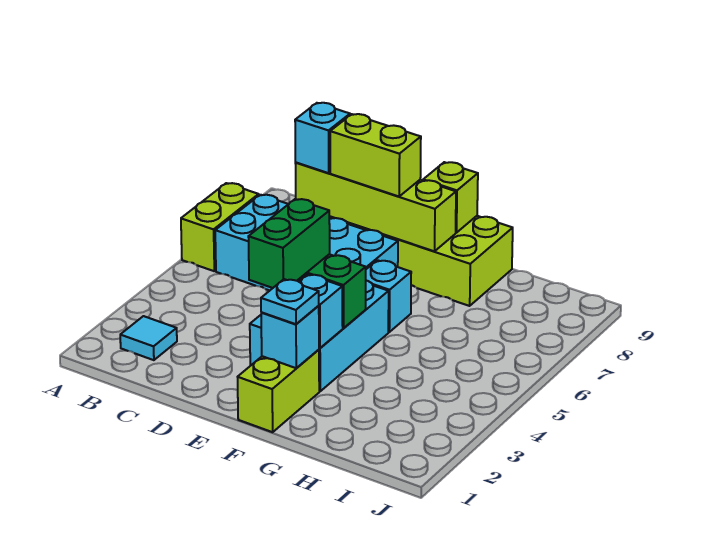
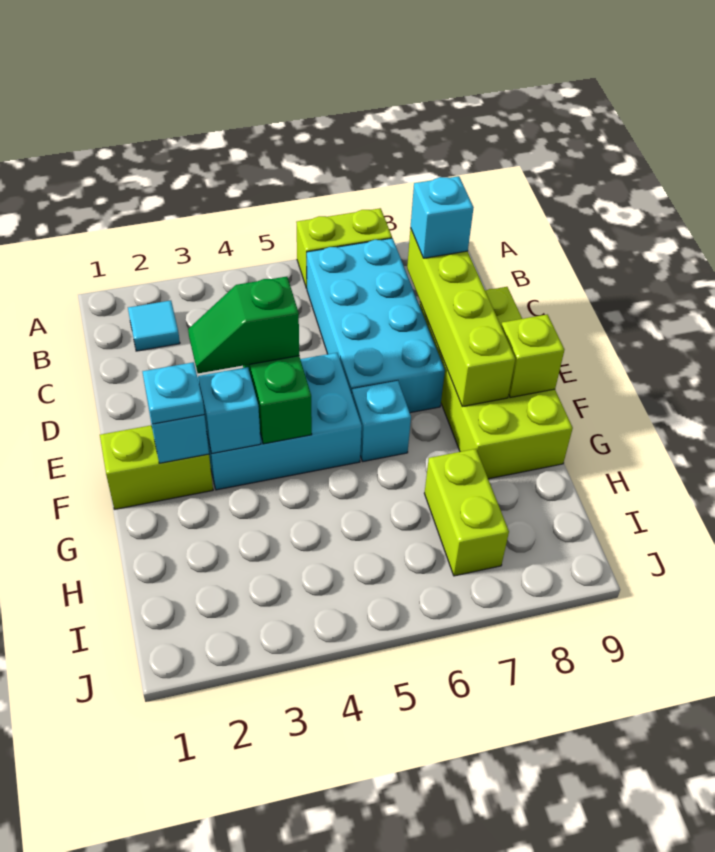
lime 1x2 brick [330,114,421,197] -> lime 1x2 brick moved to [424,449,509,576]
green 1x2 brick [248,199,330,288] -> green 1x2 slope [188,277,299,373]

